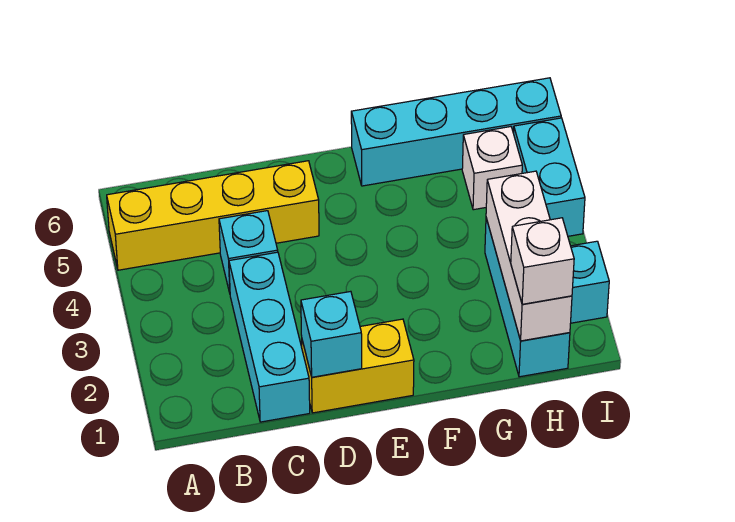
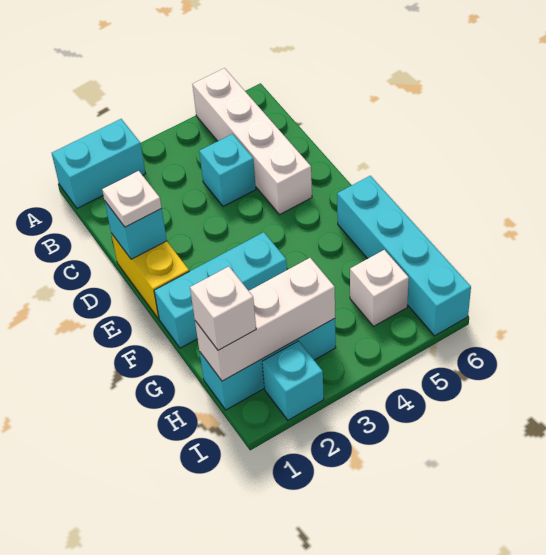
yellow 1x4 brick [107,161,319,270] -> white 1x4 brick [192,68,312,215]
cyan 1x3 brick [229,252,310,422] -> cyan 1x3 brick moved to [154,232,287,348]
none -> white 1x1 plate [102,171,161,227]
cyan 1x2 brick [514,118,585,236] -> cyan 1x2 brick moved to [52,119,146,208]

